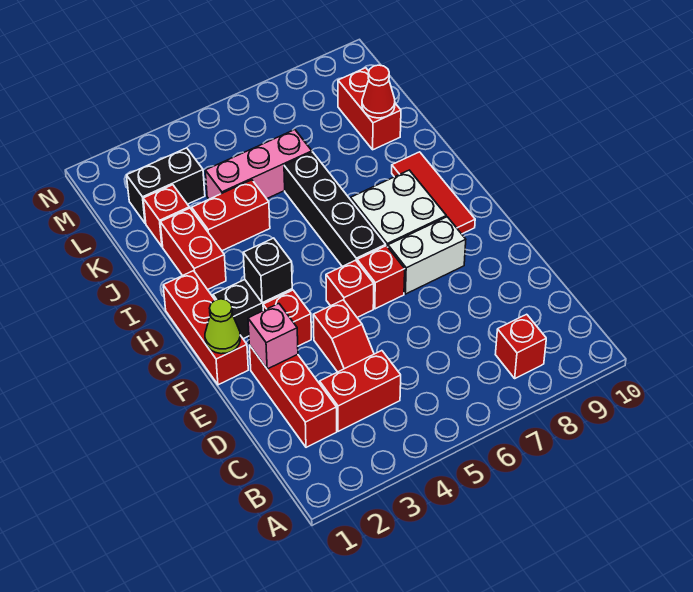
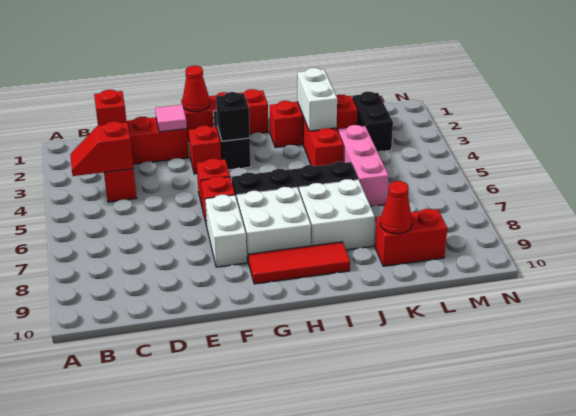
red 1x1 brick [495,314,546,378] -> red 1x1 brick moved to [94,90,127,126]
red 1x2 slope [313,300,374,372] -> red 1x2 slope moved to [70,121,133,176]
pink 1x1 brick [248,304,298,369] -> pink 1x1 tile [155,105,187,132]
lime 1x1 cone [205,299,240,354] -> red 1x1 cone [182,66,210,112]
none -> white 2x2 brick [299,179,375,250]
none -> white 1x2 brick [297,68,337,131]

